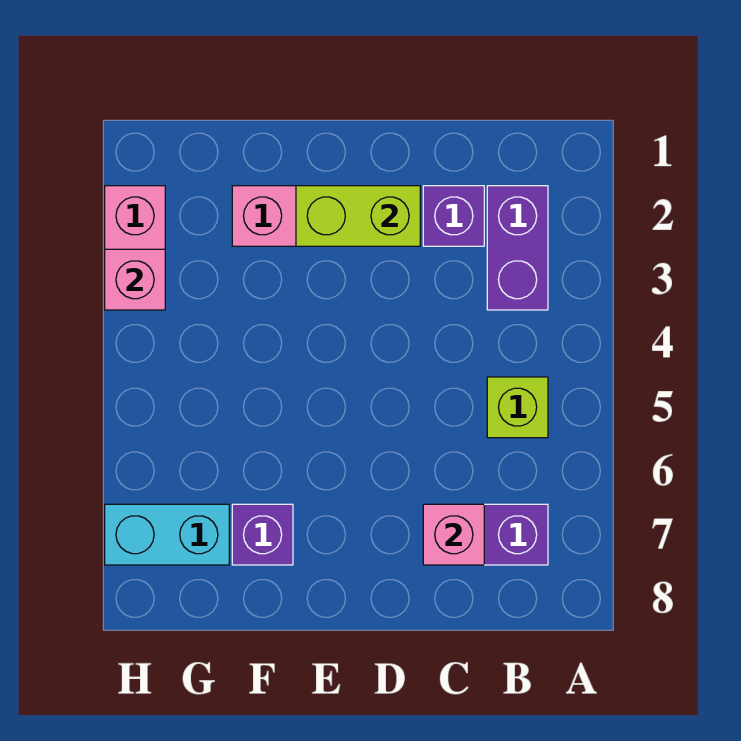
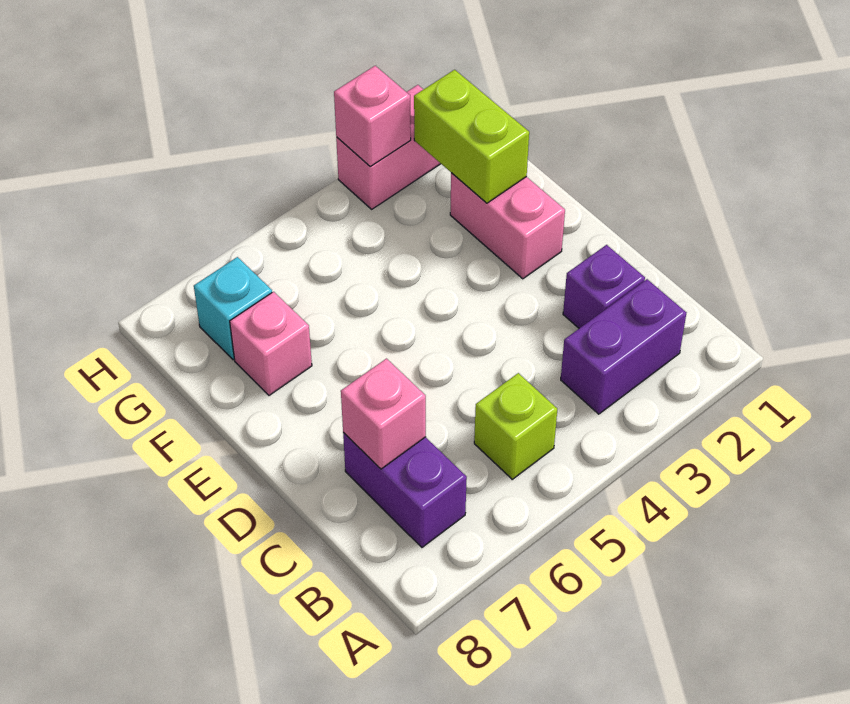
lime 1x2 brick [296,186,420,246] -> lime 1x2 brick moved to [414,70,529,203]
purple 1x1 brick [232,504,293,565] -> pink 1x1 brick [230,292,312,395]
cyan 1x2 brick [105,504,229,565] -> cyan 1x1 brick [194,257,272,360]

